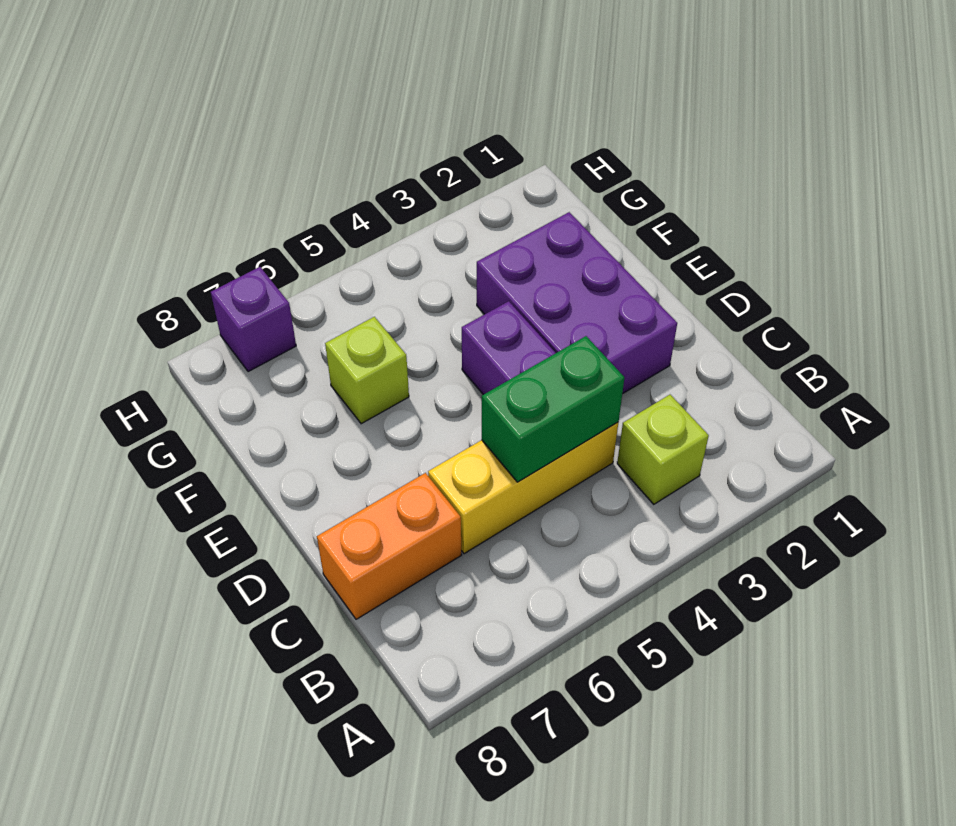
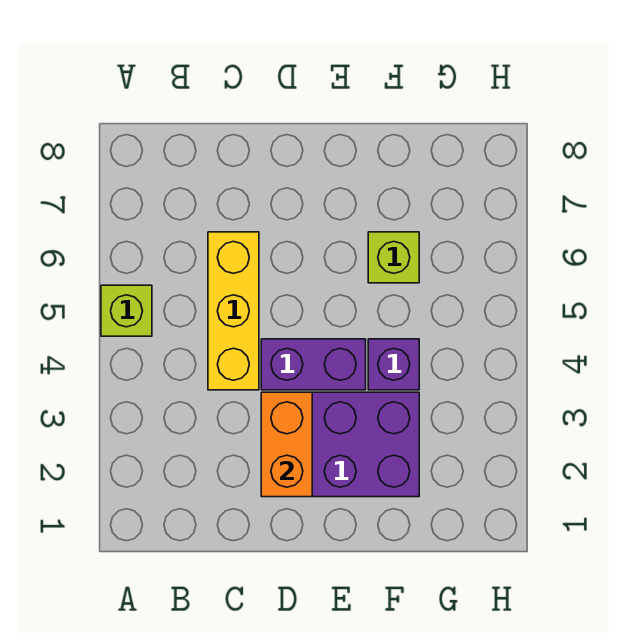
lime 1x1 brick [617,395,709,504] -> lime 1x1 brick moved to [101,285,152,336]
green 1x2 brick [482,336,624,482] -> none
orange 1x2 brick [317,473,461,619] -> orange 1x2 brick moved to [261,392,312,497]
purple 1x1 brick [211,267,296,372] -> purple 1x1 brick moved to [368,339,419,390]

